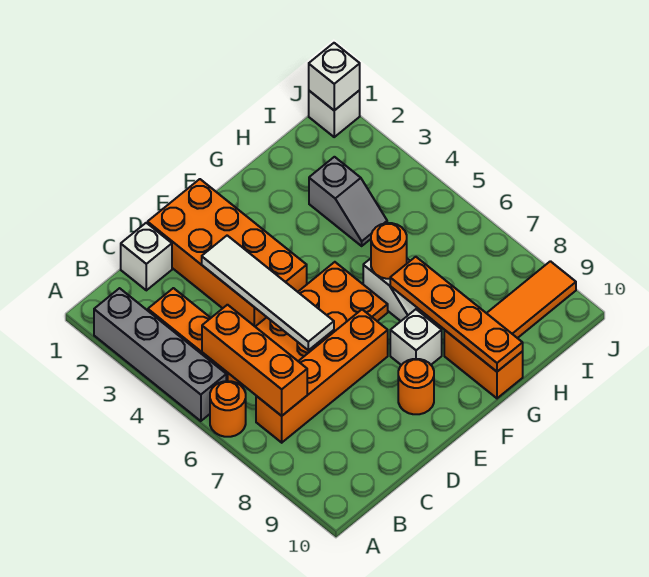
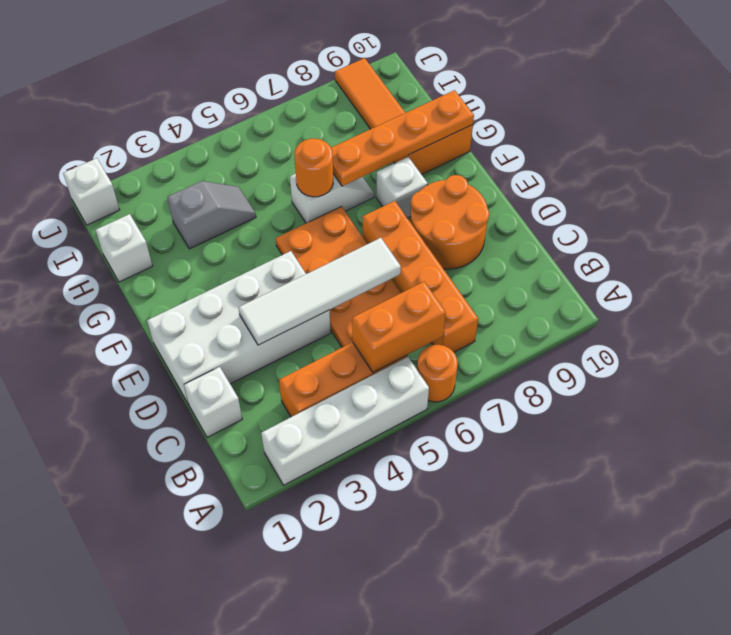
grey 1x4 brick [94,288,226,421] -> white 1x4 brick [261,357,429,485]
orange 1x3 brick [202,305,307,416] -> orange 1x2 brick [352,282,446,372]
orange 2x4 brick [148,179,307,326] -> white 2x4 brick [147,251,331,405]
orange 1x1 round brick [398,359,434,414] -> orange 2x2 round brick [410,175,489,269]
white 1x1 brick [309,43,360,110] -> white 1x1 brick moved to [96,214,152,282]

